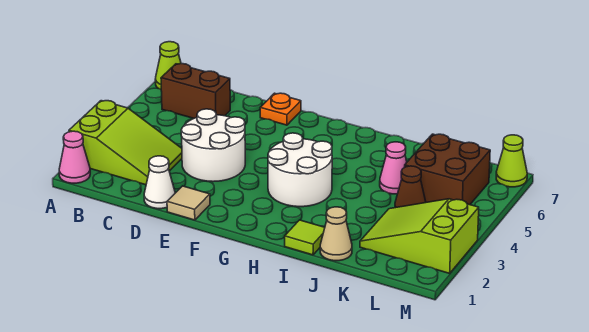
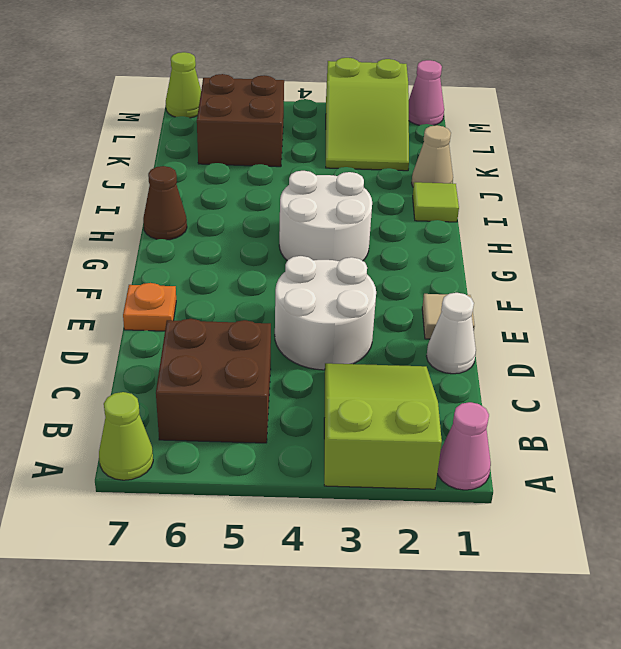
brown 1x2 brick [161,64,230,119] -> brown 2x2 brick [156,319,271,443]
pink 1x1 cone [380,142,407,194] -> pink 1x1 cone moved to [409,60,444,125]
brown 1x1 cone [395,166,426,208] -> brown 1x1 cone moved to [143,166,187,240]

